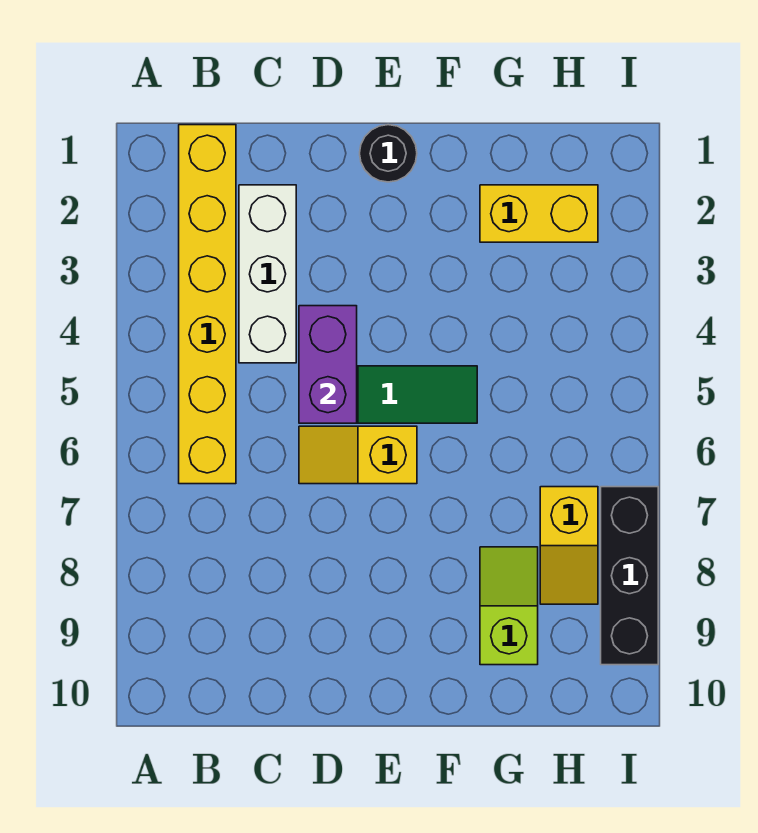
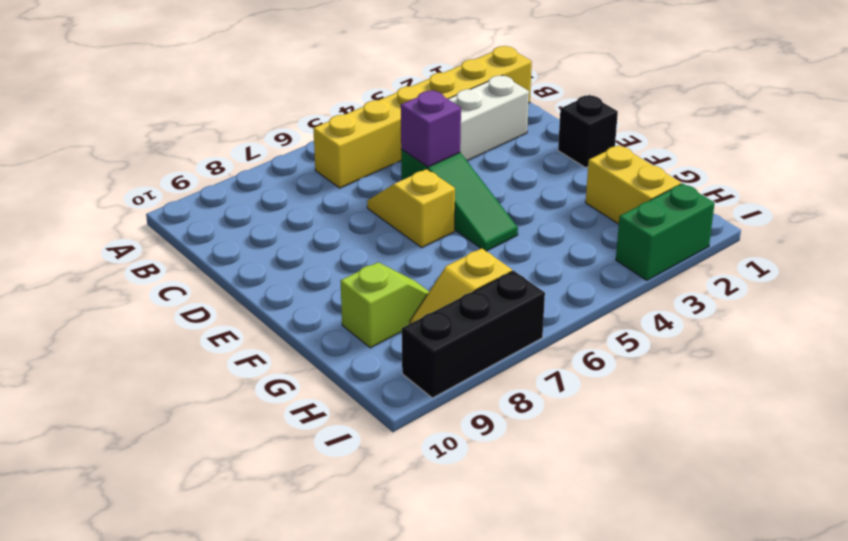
purple 1x2 brick [299,306,357,423] -> purple 1x1 brick [401,90,461,167]
black 1x1 round brick [360,125,417,182] -> black 1x1 brick [558,95,618,168]
none -> green 1x2 brick [616,184,715,280]

